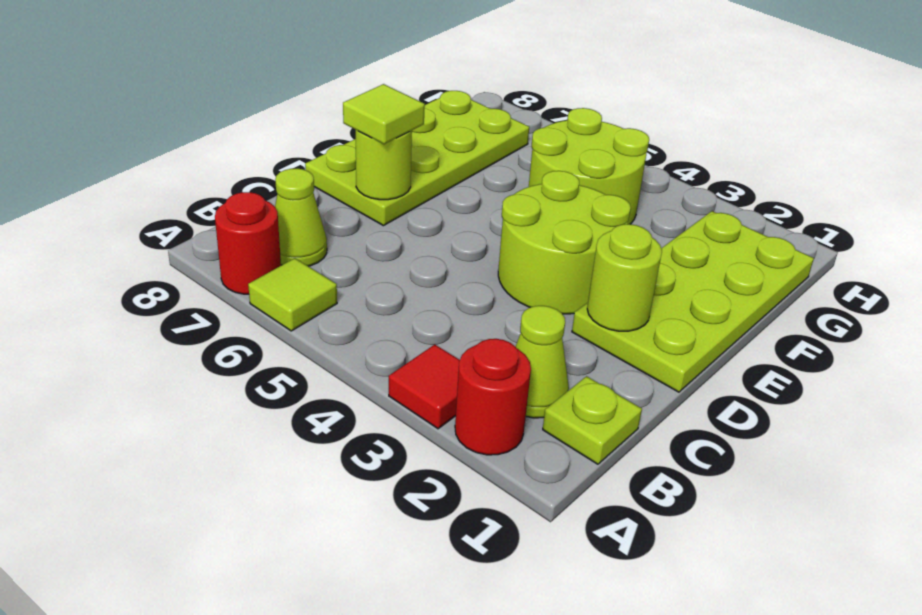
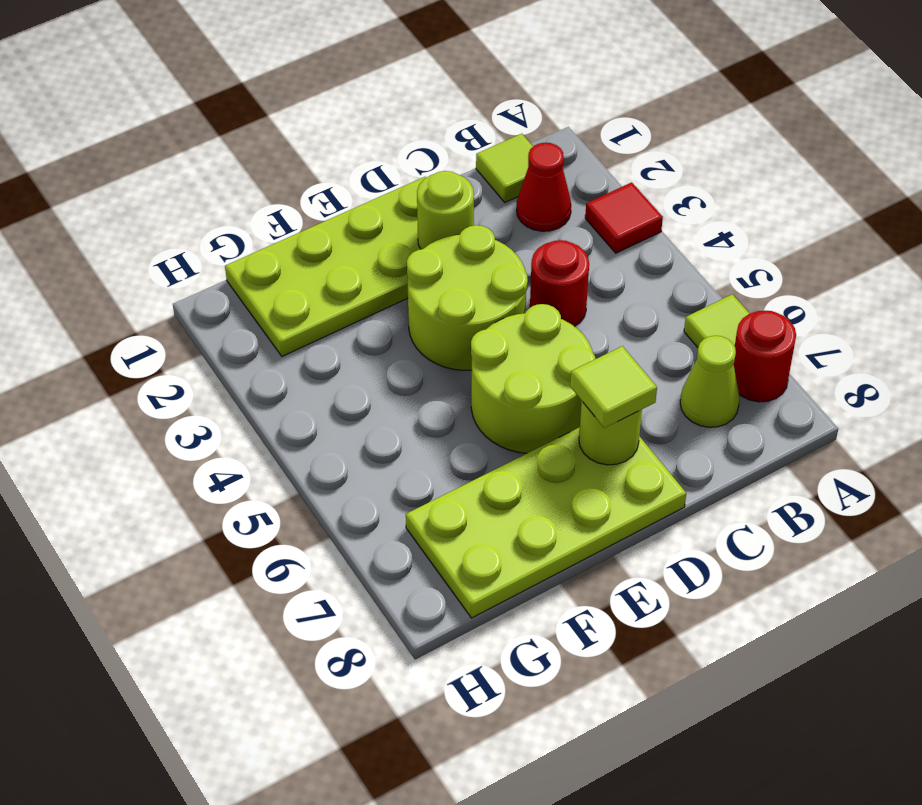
red 1x1 round brick [455,339,531,455] -> red 1x1 round brick moved to [530,240,589,327]
lime 1x1 plate [543,376,642,464] -> lime 1x1 tile [476,134,533,202]
lime 1x1 cone [515,306,569,418] -> red 1x1 cone [517,143,571,231]
lime 2x2 round brick [529,108,649,224] -> lime 2x2 round brick moved to [471,304,595,453]

